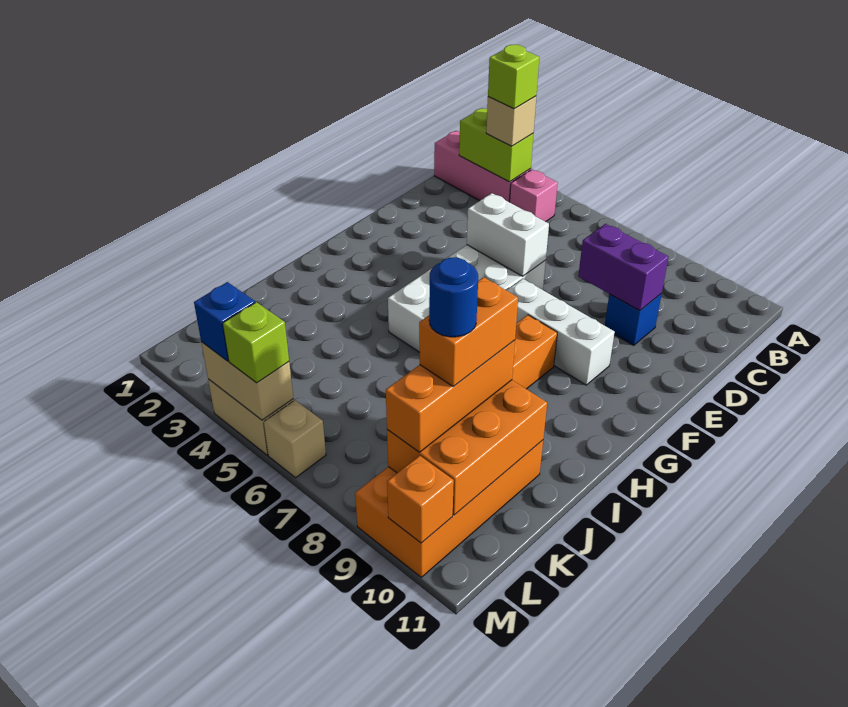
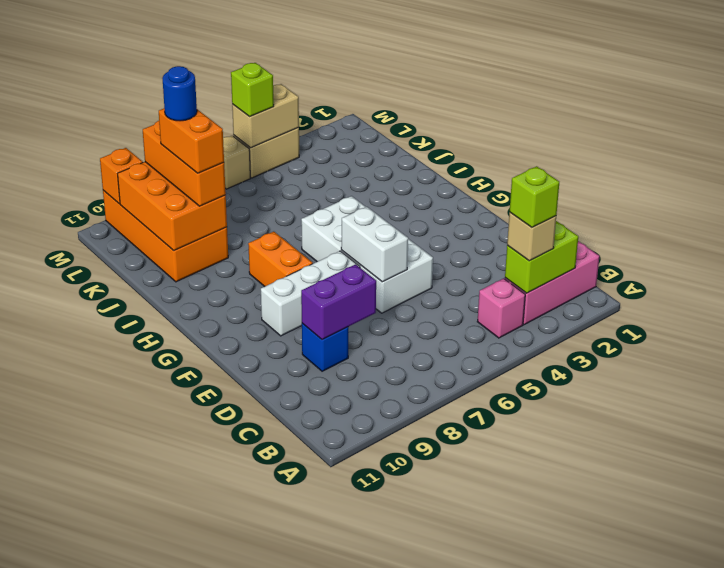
white 1x2 brick [467,193,549,276] -> white 1x2 brick turned to [341,207,408,282]
blue 1x1 brick [194,282,255,361] -> none

